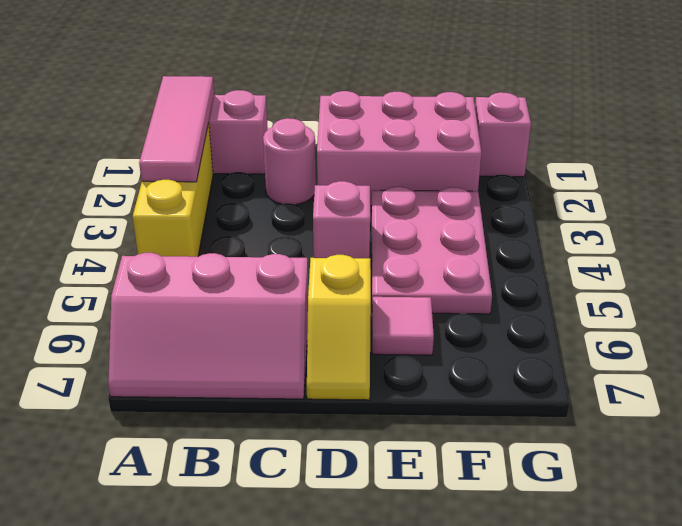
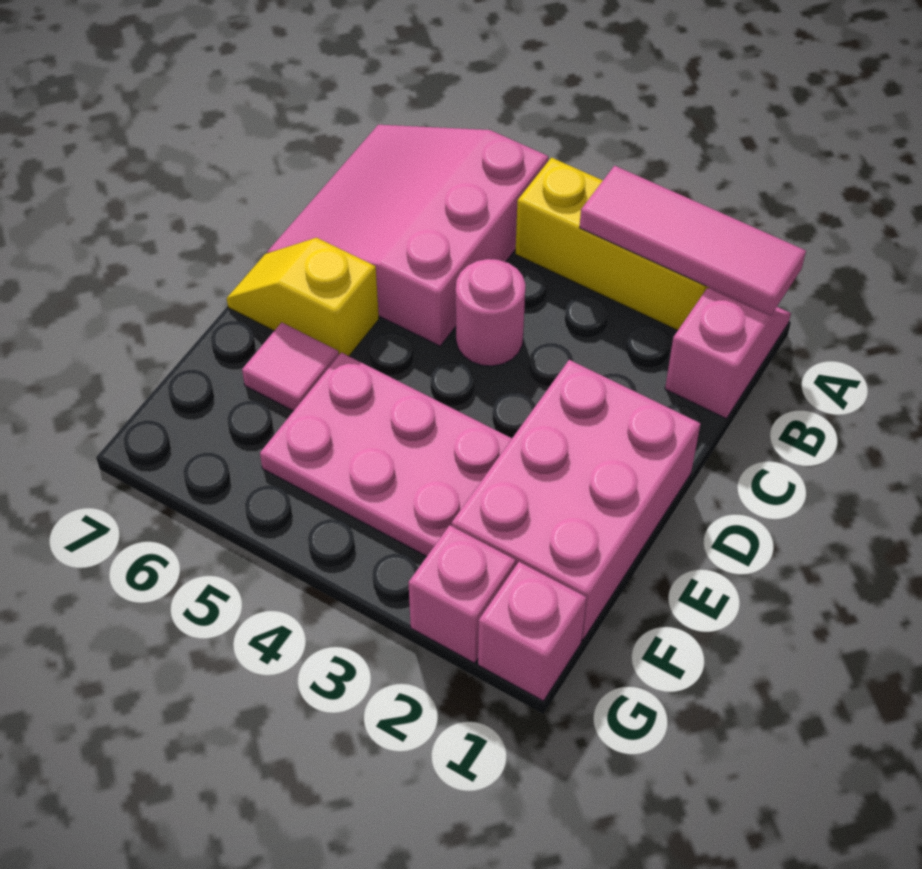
pink 2x3 slope [108,253,308,399] -> pink 3x3 slope [267,125,548,346]
pink 1x1 round brick [263,118,316,204] -> pink 1x1 round brick moved to [456,259,525,366]
pink 1x1 brick [313,181,370,258] -> pink 1x1 brick moved to [408,525,516,663]

